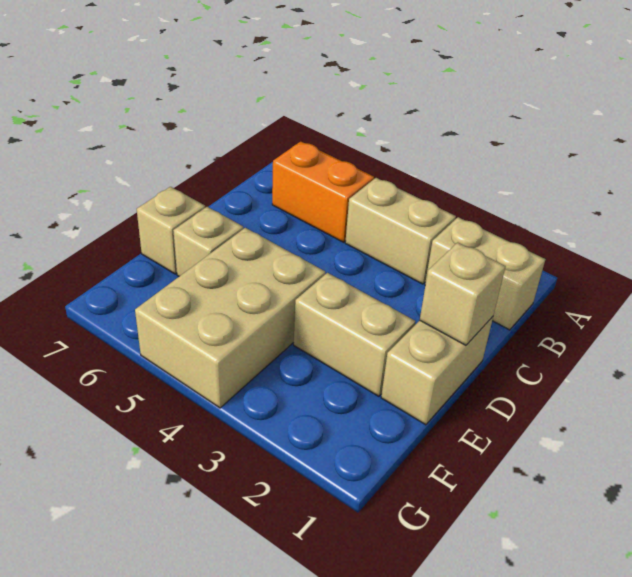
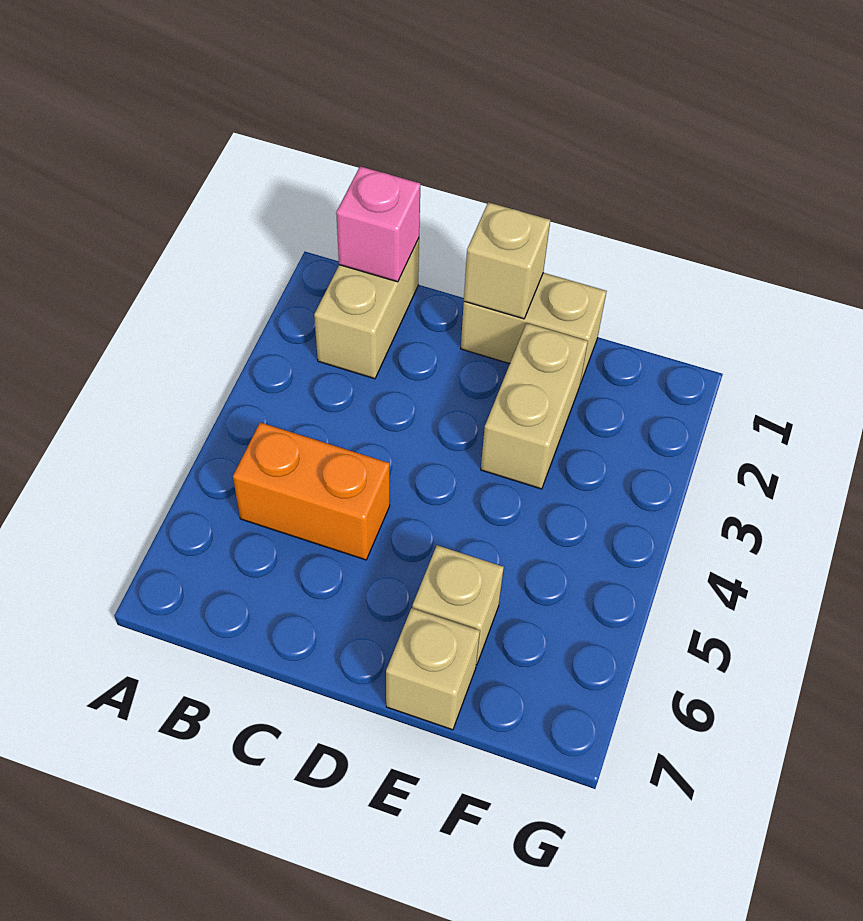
none -> pink 1x1 brick [336,166,420,282]
tan 1x2 brick [345,178,456,284] -> none
orange 1x2 brick [272,142,374,242] -> orange 1x2 brick turned to [233,422,390,560]
tan 2x3 brick [135,228,325,408] -> none

